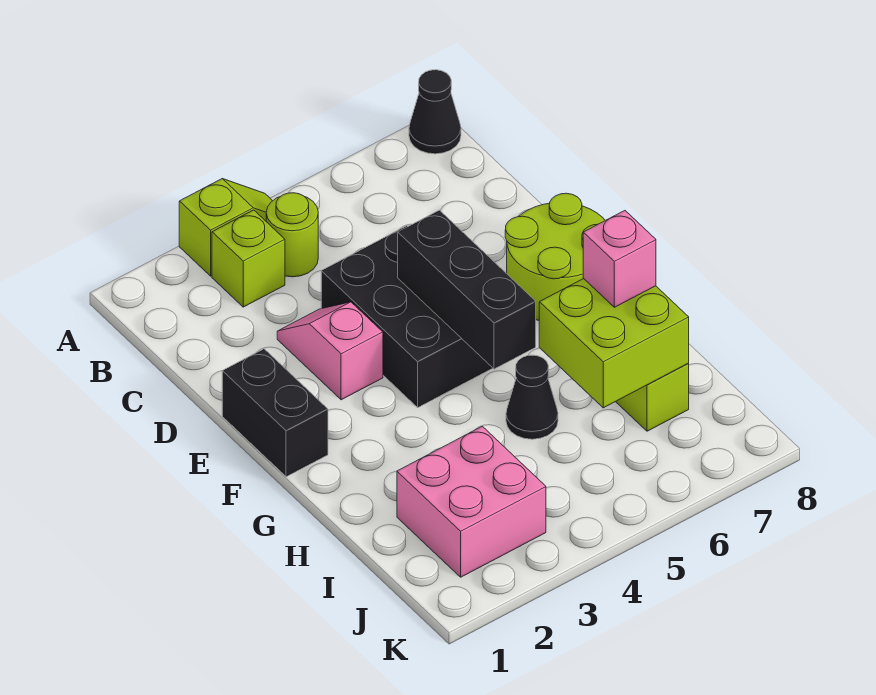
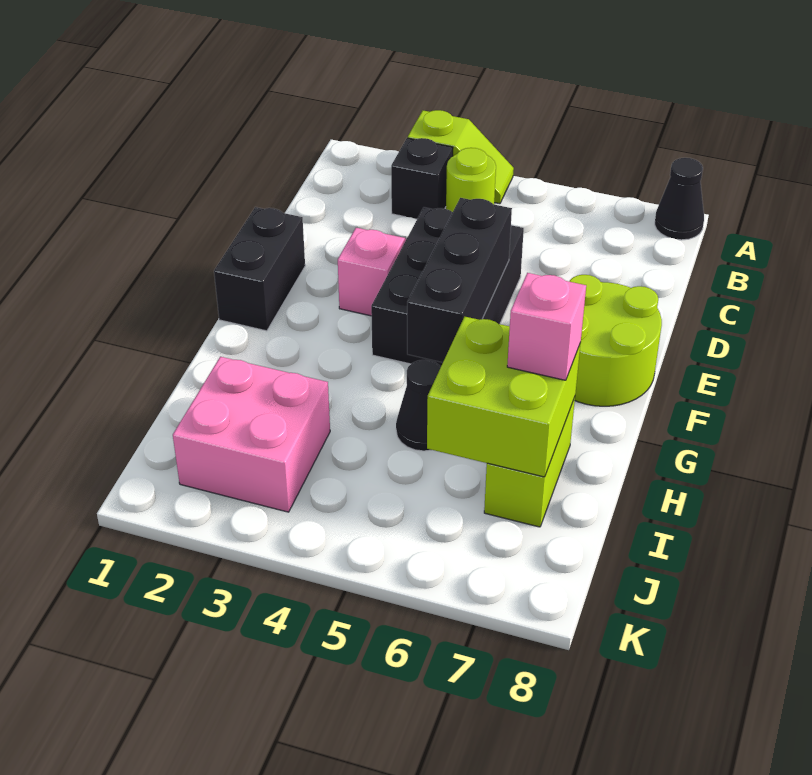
lime 1x1 brick [212,210,285,307] -> black 1x1 brick [391,138,453,219]

